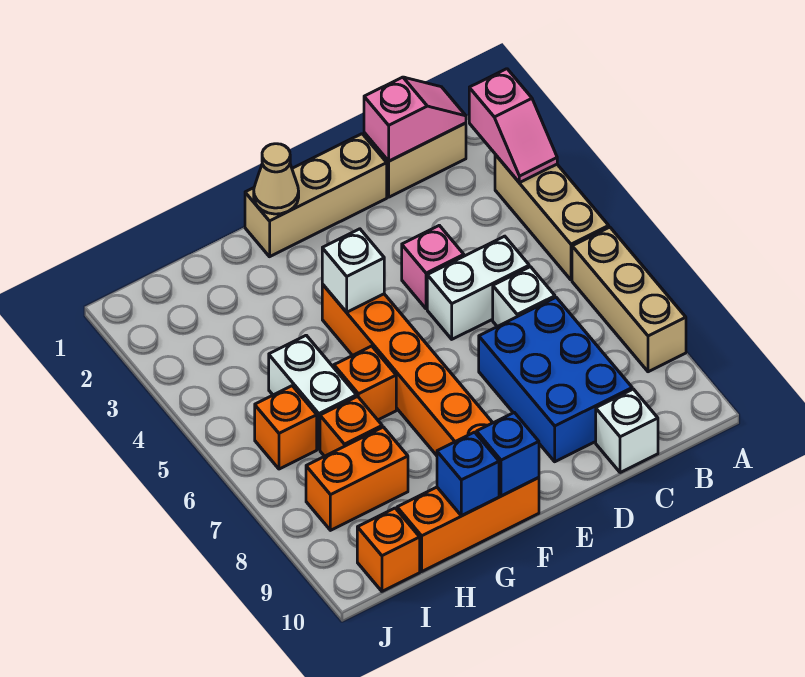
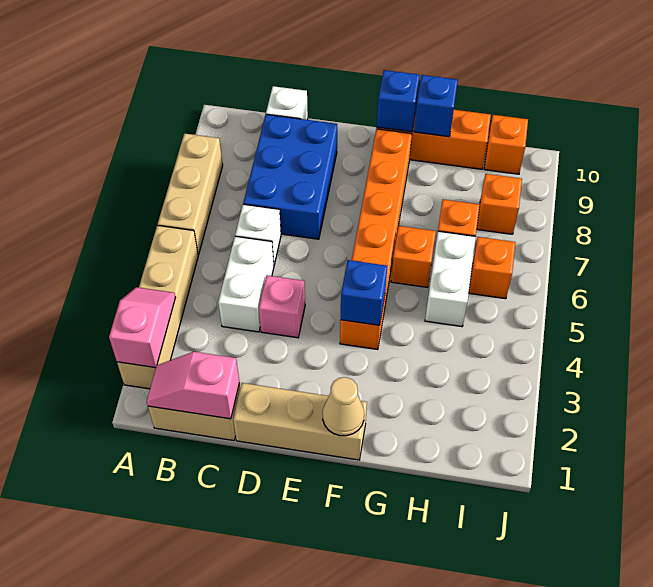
tan 1x3 brick [495,154,609,280] -> tan 1x4 brick [117,225,198,389]
white 1x2 brick [427,236,529,339] -> white 1x2 brick turned to [218,236,274,332]
white 1x1 brick [322,229,384,312] -> blue 1x1 brick [341,260,387,325]
orange 1x2 brick [306,427,408,530] -> orange 1x1 brick [477,174,522,234]

